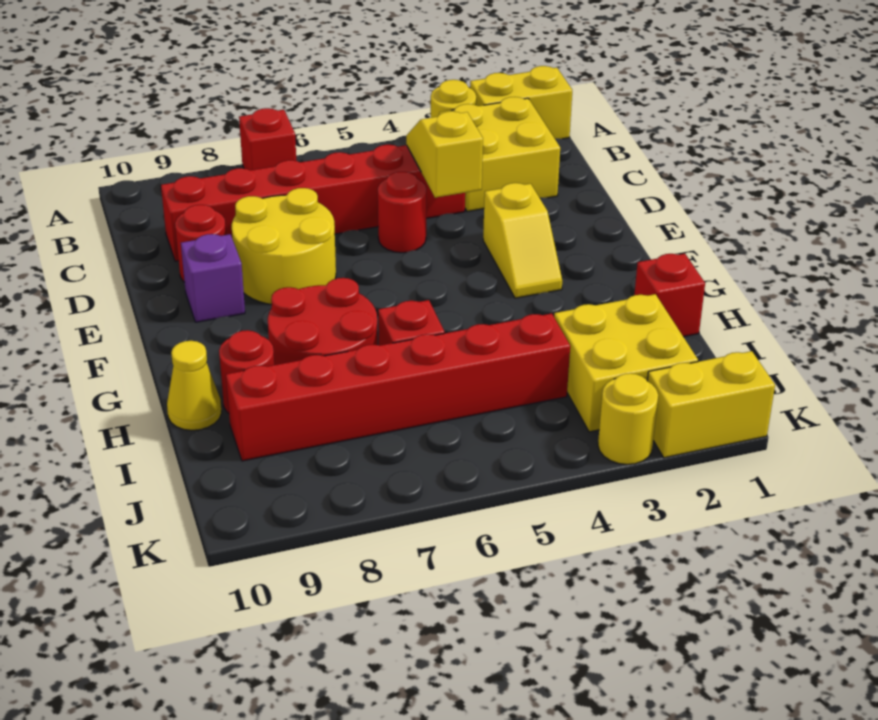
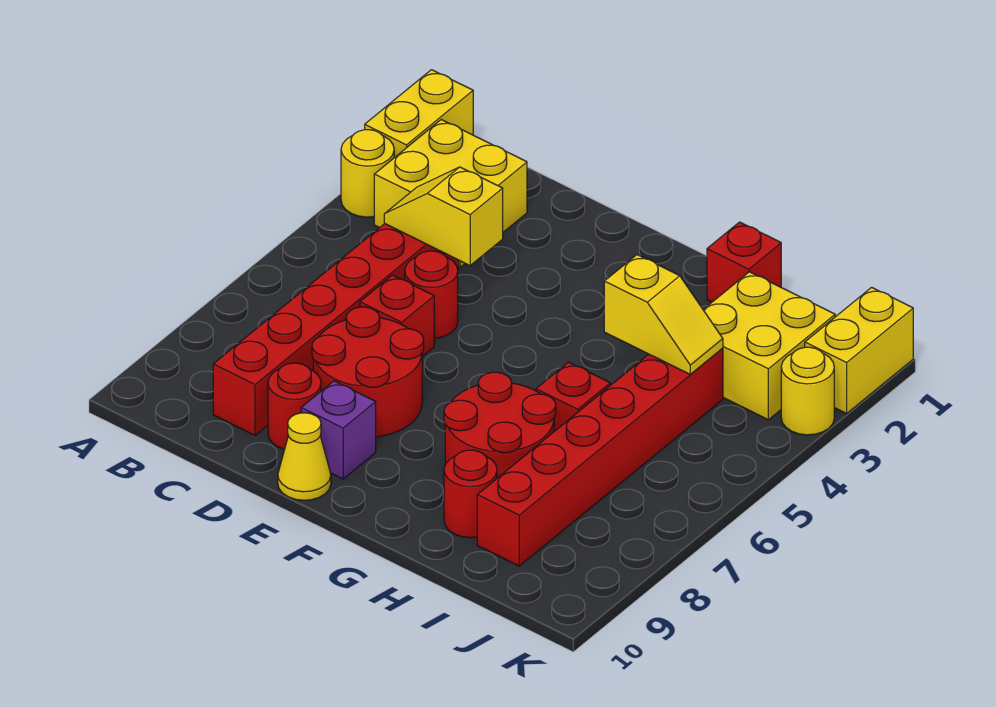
red 1x1 brick [239,108,296,170] -> red 1x1 brick moved to [360,275,434,356]
yellow 2x2 round brick [232,188,336,305] -> red 2x2 round brick [312,307,424,437]
yellow 1x2 slope [483,183,562,298] -> yellow 1x2 slope moved to [604,255,723,375]
yellow 1x1 cone [167,341,222,430] -> yellow 1x1 cone moved to [278,413,331,500]

